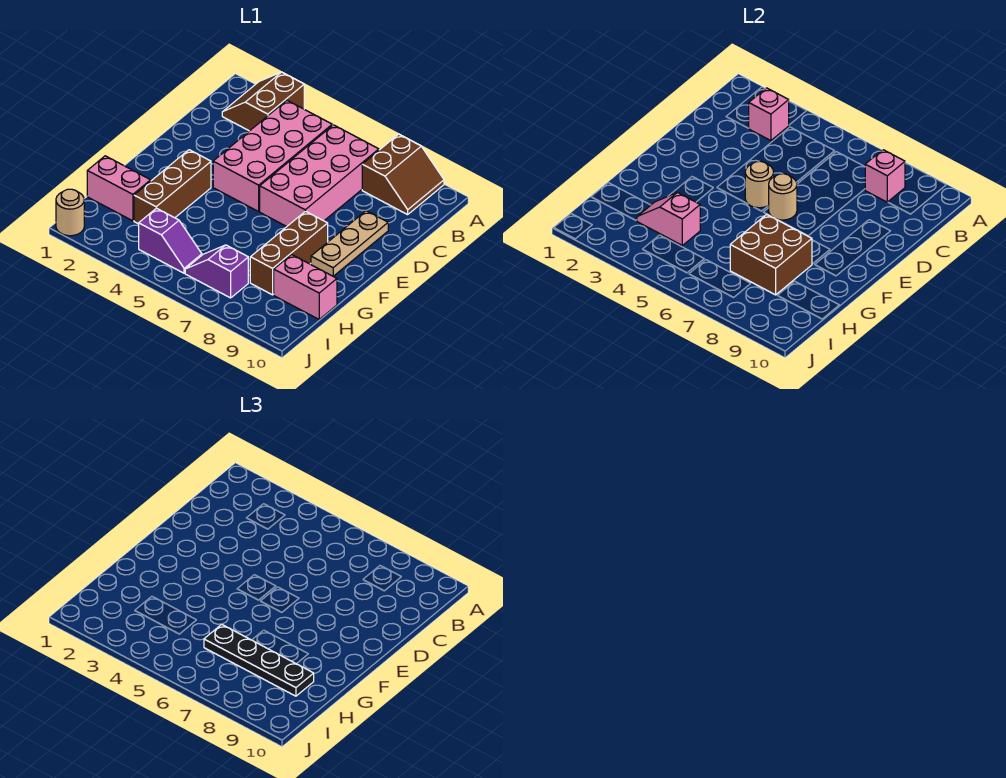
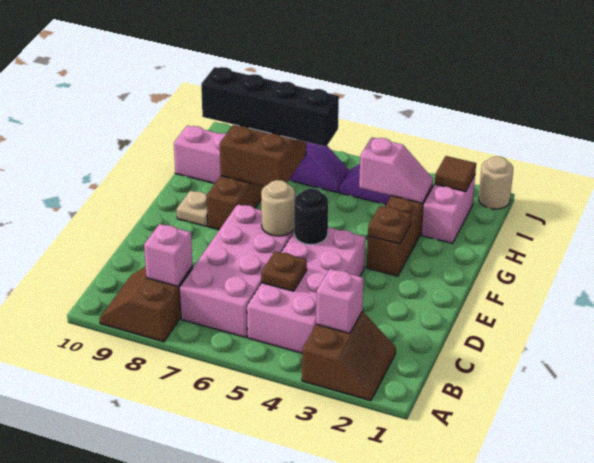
none -> brown 1x1 plate [261,251,307,291]
tan 1x3 plate [311,211,388,276] -> tan 1x1 plate [177,191,208,226]
tan 1x1 round brick [745,161,774,208] -> black 1x1 round brick [294,188,328,245]
none -> brown 1x1 plate [368,206,411,244]
pink 1x2 brick [87,156,151,221] -> pink 1x2 brick turned to [422,175,475,243]
black 1x4 plate [204,624,314,696] -> black 1x4 brick [201,67,339,146]
none -> brown 1x1 tile [435,156,476,192]

